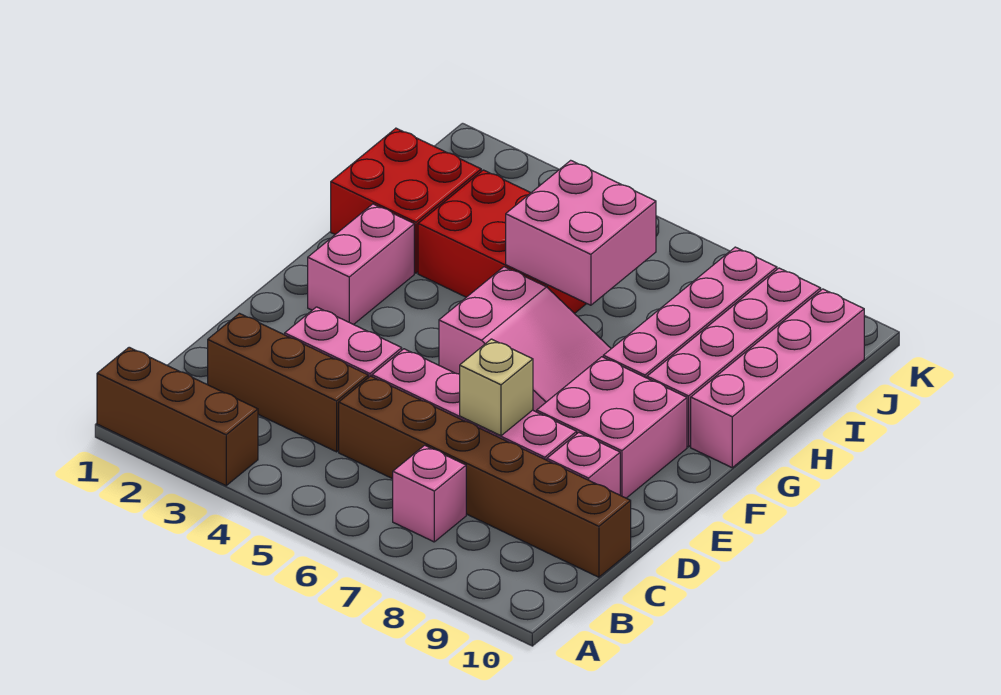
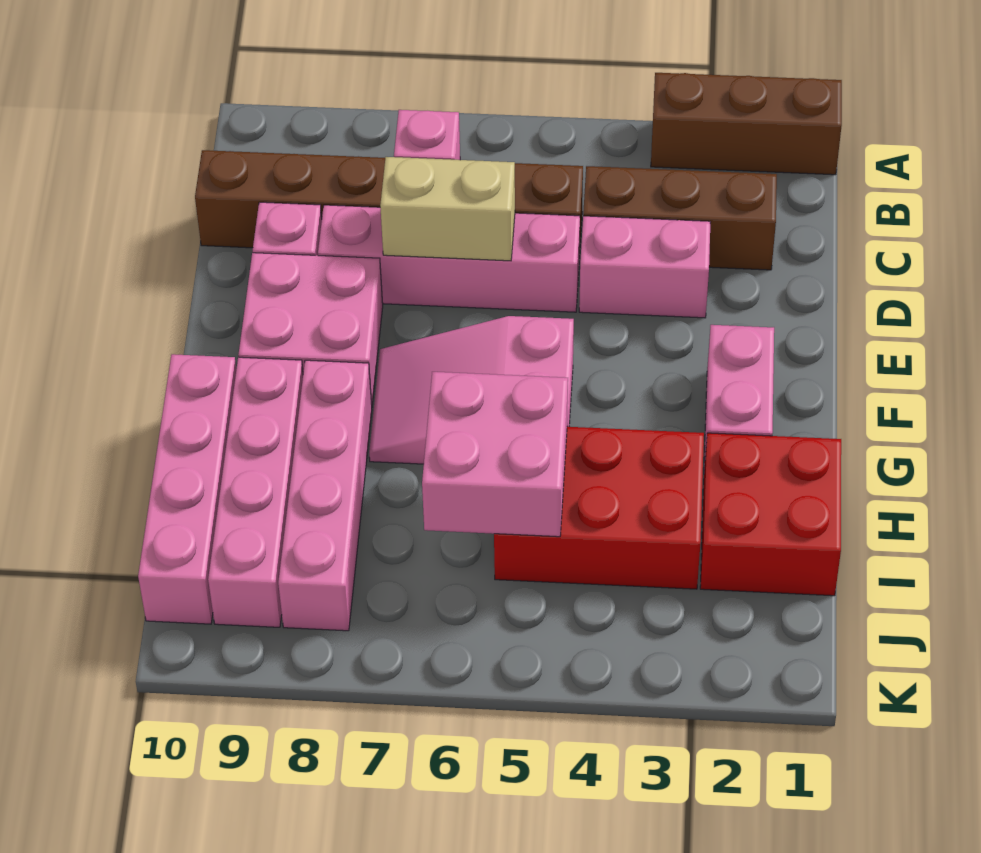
tan 1x1 brick [460,339,533,436] -> tan 1x2 brick [380,157,515,261]

